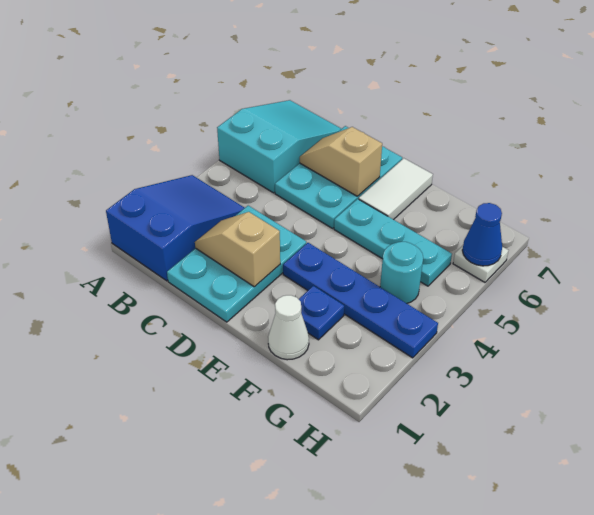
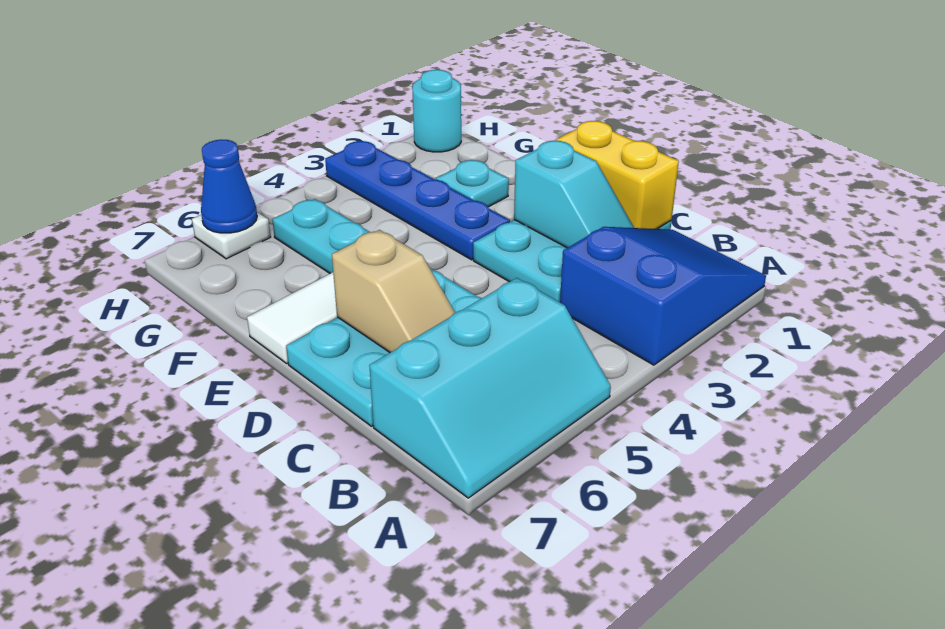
blue 2x3 slope [106,175,244,281] -> blue 2x3 slope turned to [560,227,766,365]
cyan 2x3 slope [217,100,341,193] -> cyan 2x3 slope turned to [369,278,611,498]
none -> yellow 1x2 brick [555,121,679,229]
tan 1x2 slope [195,212,280,287] -> cyan 1x2 slope [514,141,634,248]
white 1x1 cone [268,295,309,360] -> none
blue 1x1 plate [299,286,344,340] -> cyan 1x1 plate [436,160,509,207]
cyan 1x1 round brick [380,242,423,303] -> cyan 1x1 round brick moved to [412,70,461,152]

